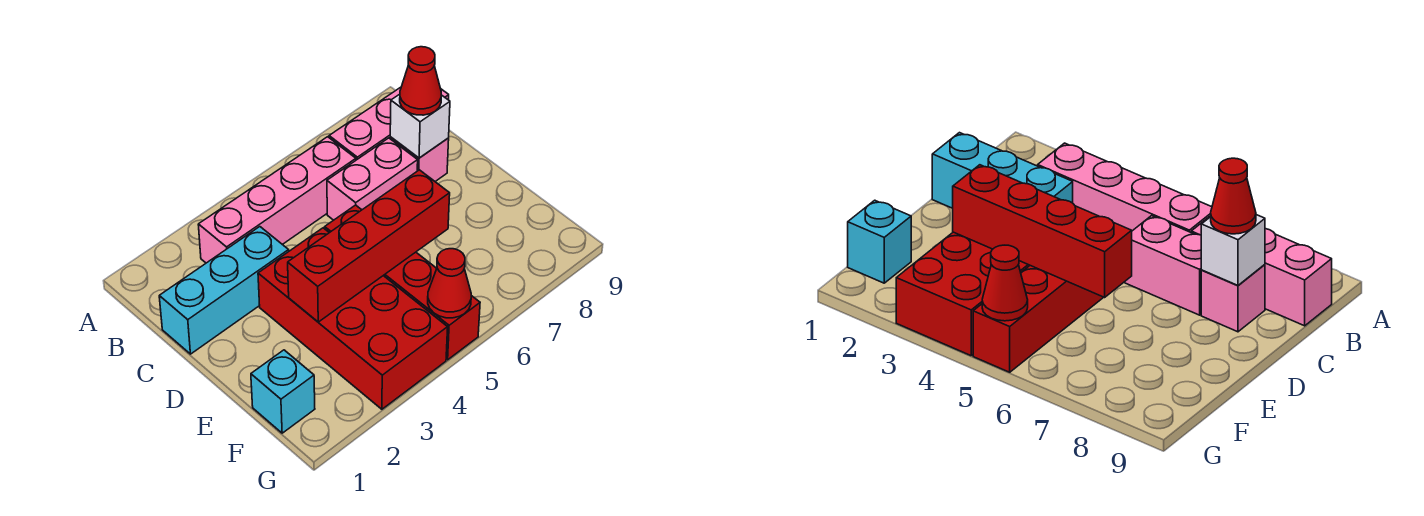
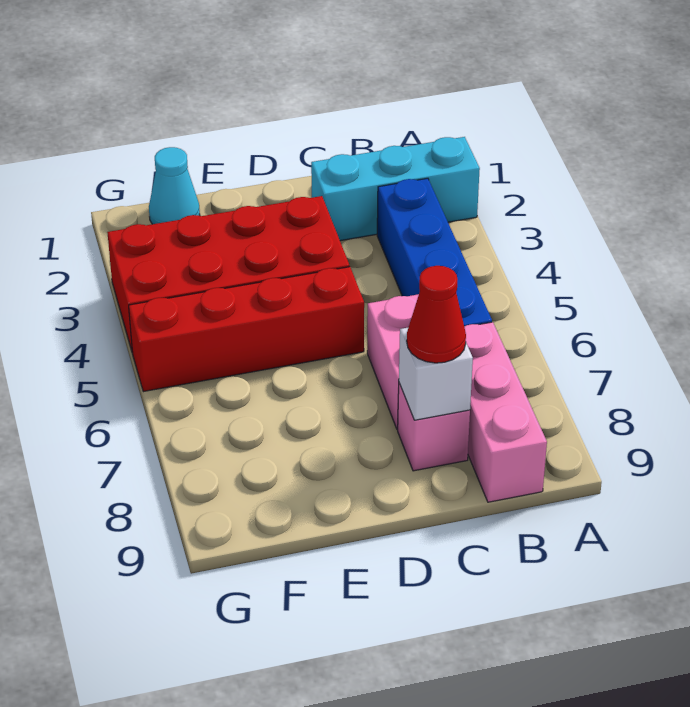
pink 1x4 brick [198,137,356,263] -> blue 1x4 brick [377,178,492,326]
cyan 1x3 brick [159,227,289,354] -> cyan 1x3 brick turned to [311,137,480,241]
red 1x4 brick [288,170,450,322] -> none
cyan 1x1 brick [251,350,315,433] -> cyan 1x1 cone [149,147,200,224]
red 1x1 cone [428,249,471,318] -> none

